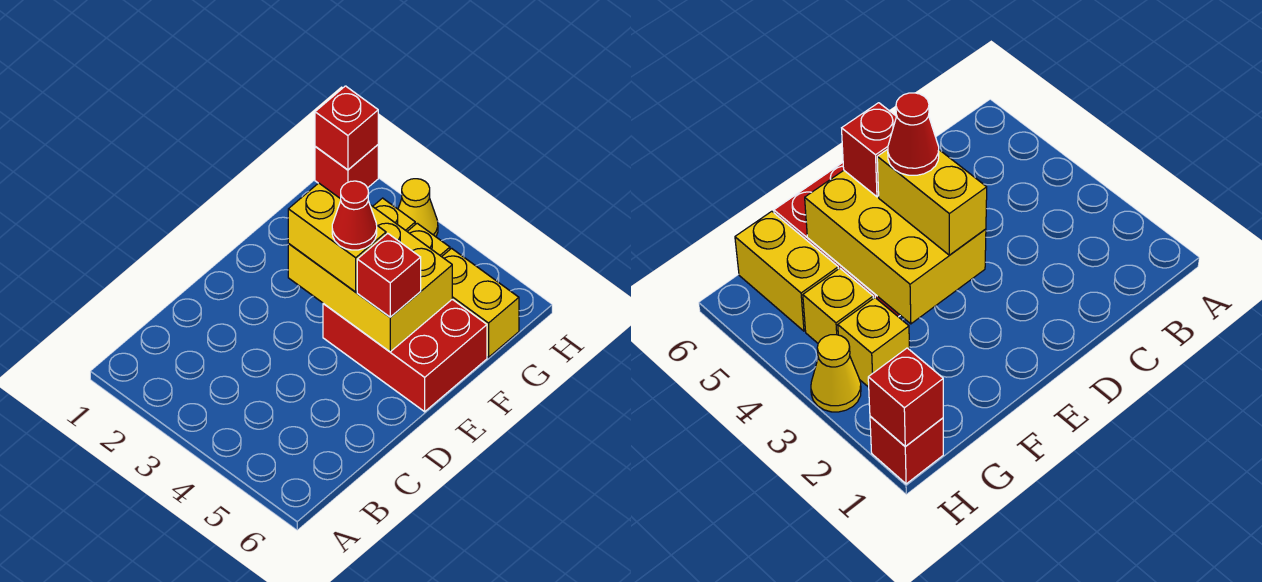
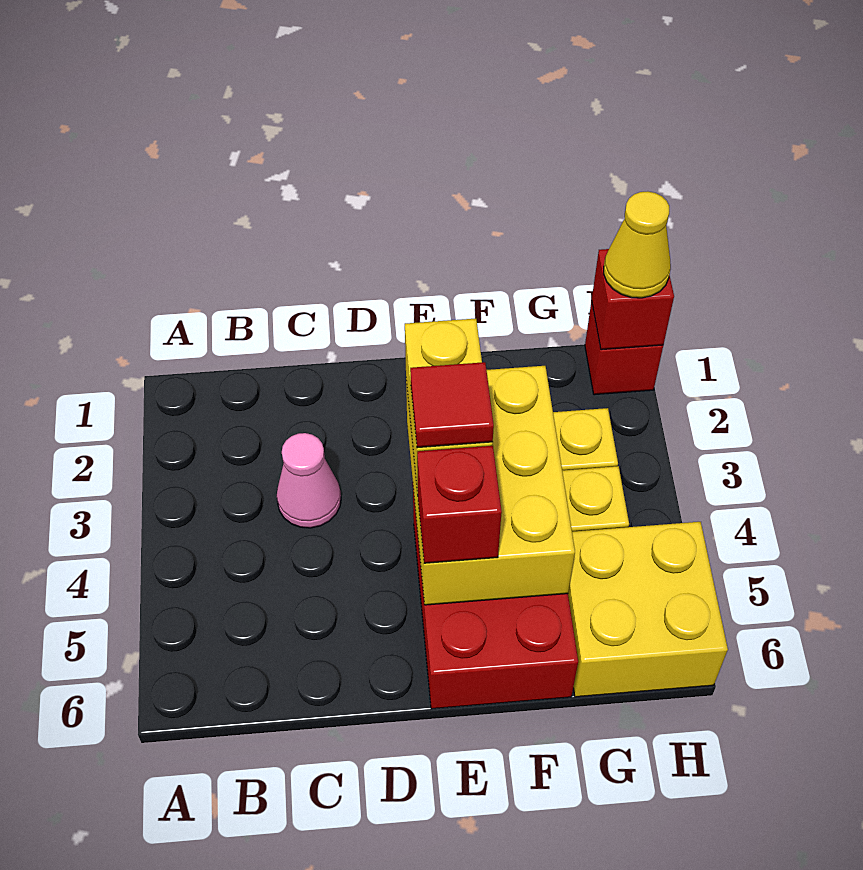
none -> pink 1x1 cone [277,433,341,528]
red 1x1 cone [332,181,377,250] -> red 1x1 tile [410,362,494,448]
yellow 1x2 brick [442,248,519,357] -> yellow 2x2 brick [568,522,728,697]
yellow 1x1 cone [398,179,438,237] -> yellow 1x1 cone moved to [604,191,671,298]

